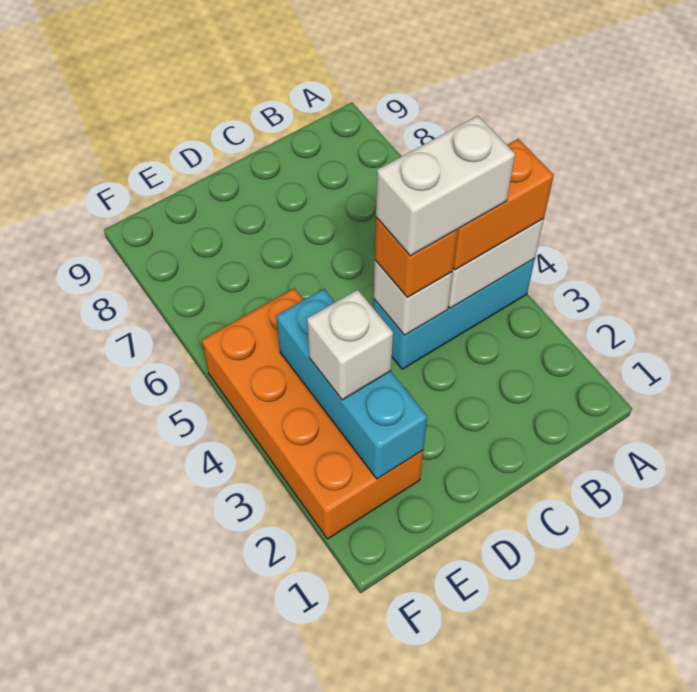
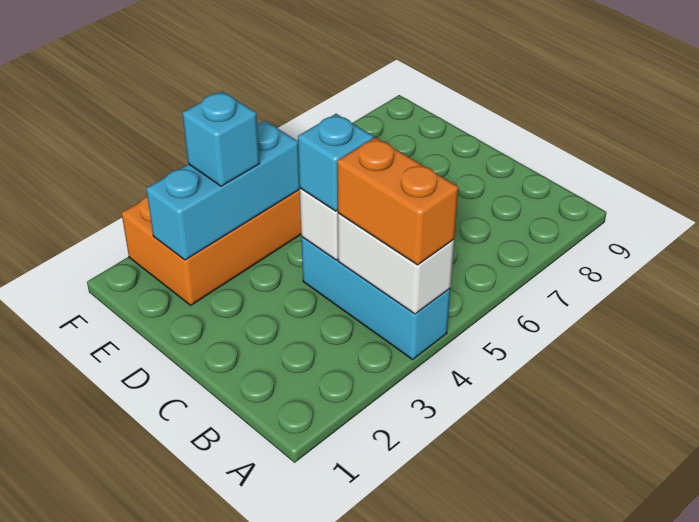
white 1x2 brick [376,116,515,256] -> none
orange 1x1 brick [375,217,458,298] -> cyan 1x1 brick [298,114,374,211]
white 1x1 brick [307,290,393,400] -> cyan 1x1 brick [182,91,260,186]

